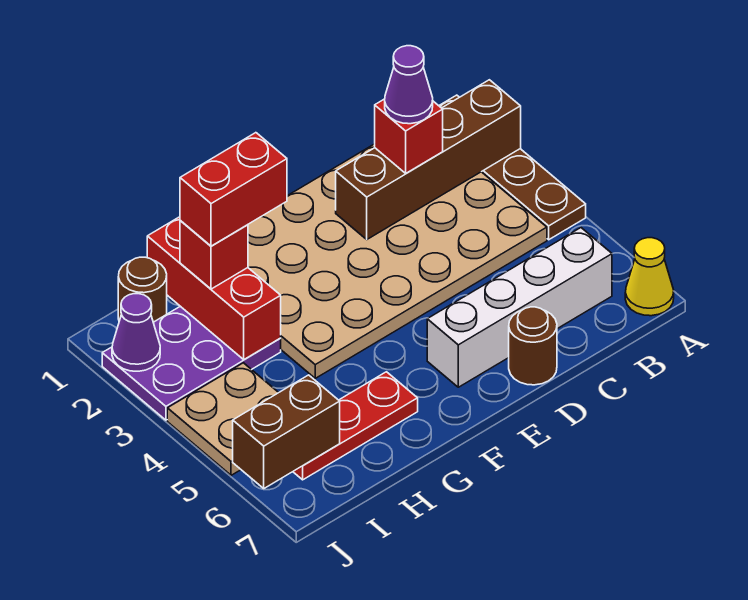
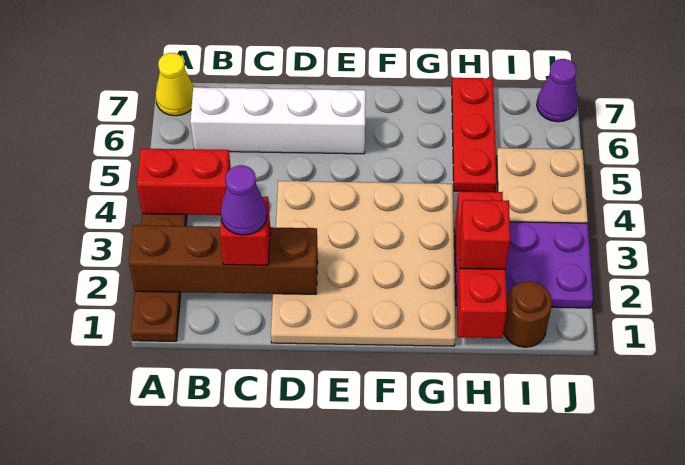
tan 4x6 plate [248,144,547,378] -> tan 4x4 plate [271,181,456,346]
brown 1x1 round brick [509,307,557,385] -> none
red 1x2 brick [180,133,287,246] -> red 1x2 brick moved to [137,148,231,215]
red 1x3 plate [293,372,418,480] -> red 1x3 plate turned to [452,78,497,192]
brown 1x2 brick [233,375,340,488] -> none
purple 1x1 cone [112,294,160,371] -> purple 1x1 cone moved to [537,59,578,122]

